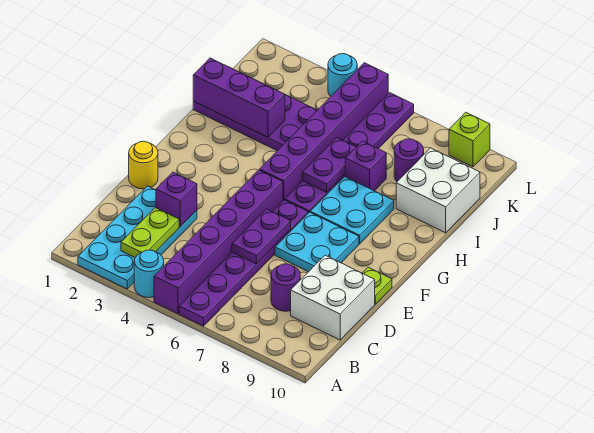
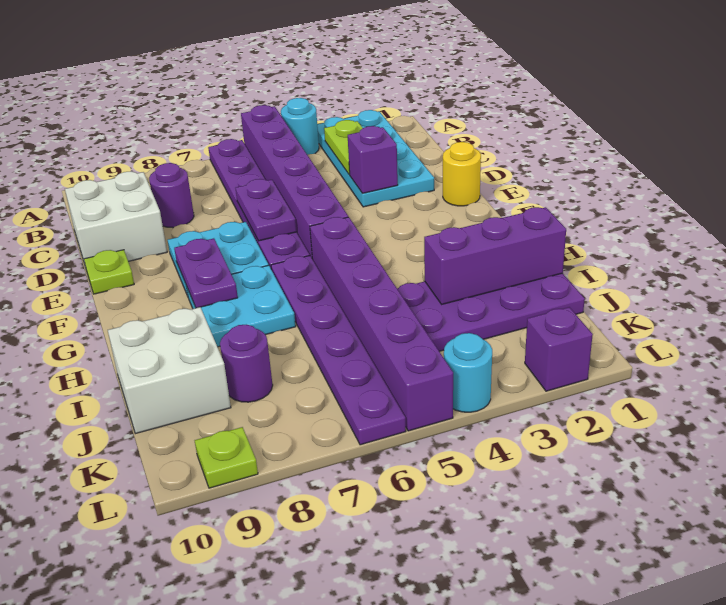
purple 1x2 plate [303,138,356,192] -> purple 1x2 plate moved to [174,238,238,308]
purple 1x1 brick [345,141,386,191] -> purple 1x1 brick moved to [525,307,593,391]
lime 1x1 brick [449,112,490,167] -> lime 1x1 plate [195,427,258,488]

